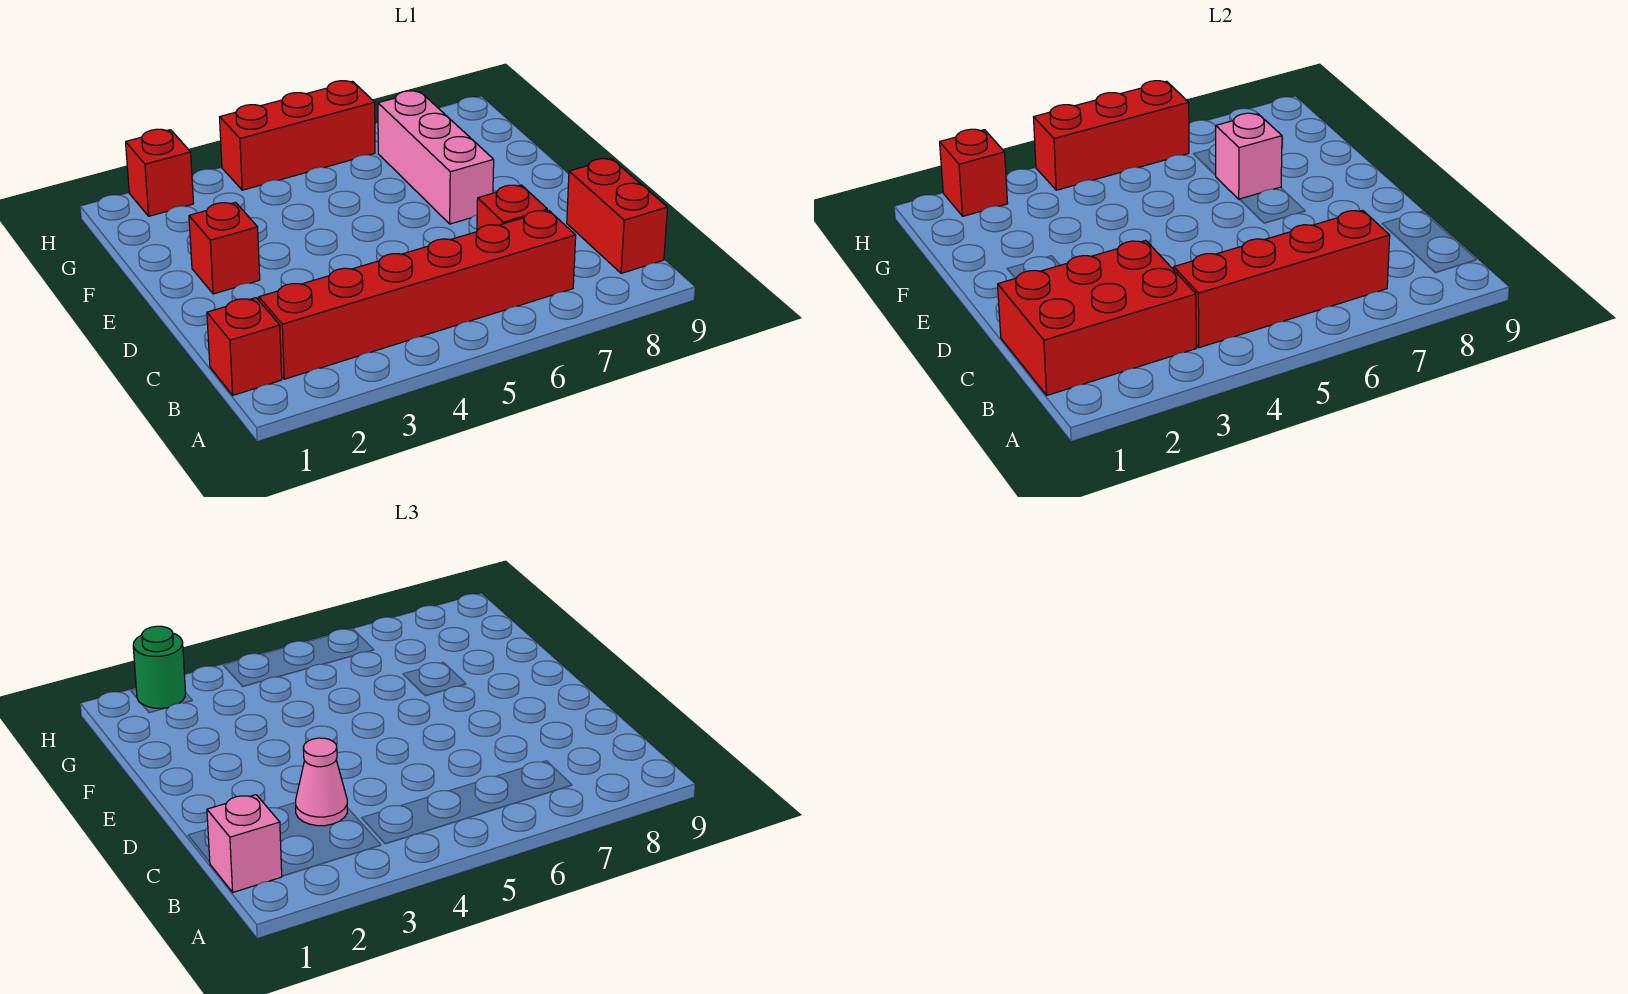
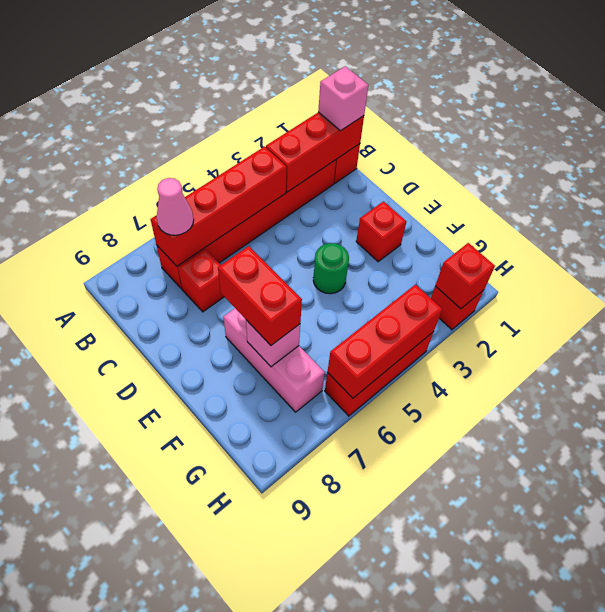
red 2x3 brick [998,240,1196,395] -> red 1x3 brick [266,112,364,192]
red 1x2 brick [567,159,668,273] -> red 1x2 brick moved to [218,246,302,345]
pink 1x1 cone [296,738,347,826] -> pink 1x1 cone moved to [157,178,194,235]
green 1x1 round brick [133,626,186,708] -> green 1x1 round brick moved to [313,243,349,294]

